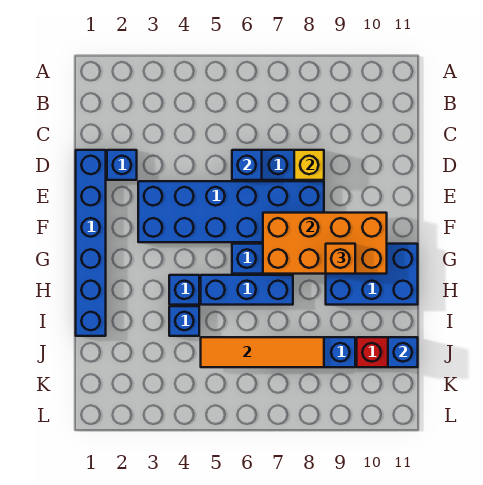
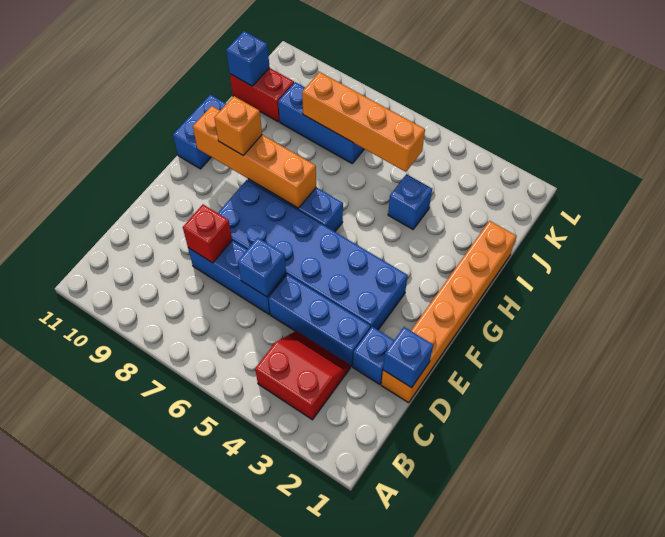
none -> red 2x2 slope [255,331,351,420]
blue 1x6 brick [76,150,106,336] -> orange 1x6 brick [381,221,516,403]
yellow 1x1 brick [294,150,324,180] -> red 1x1 brick [183,205,232,263]
orange 2x4 brick [263,213,387,274] -> orange 1x4 brick [193,106,316,208]
blue 2x3 brick [326,244,418,305] -> blue 1x2 brick [173,95,226,169]
blue 1x1 brick [169,275,199,305] -> blue 1x1 brick moved to [383,327,433,388]
blue 1x3 brick [201,275,293,305] -> blue 1x3 brick moved to [268,275,371,366]
orange 1x4 tile [201,337,324,367] -> orange 1x4 brick [302,72,425,172]

